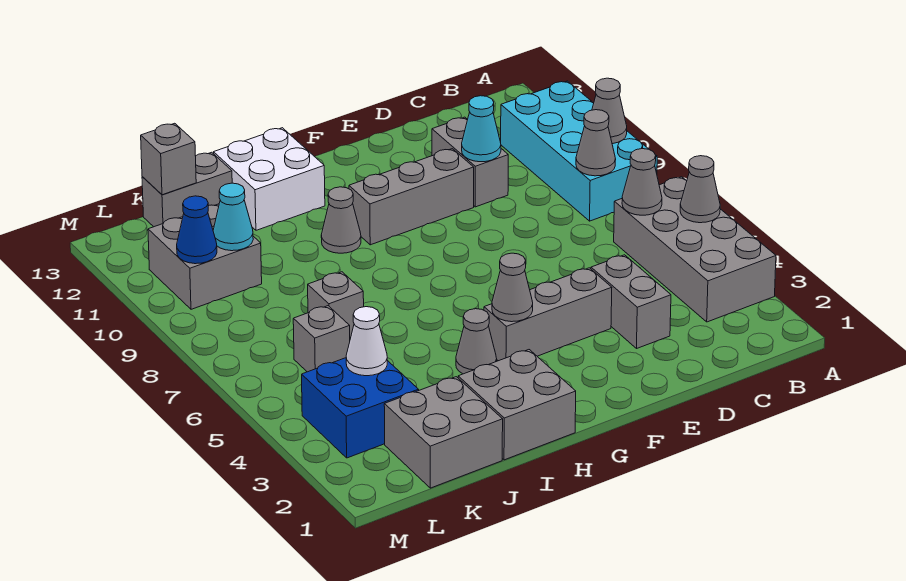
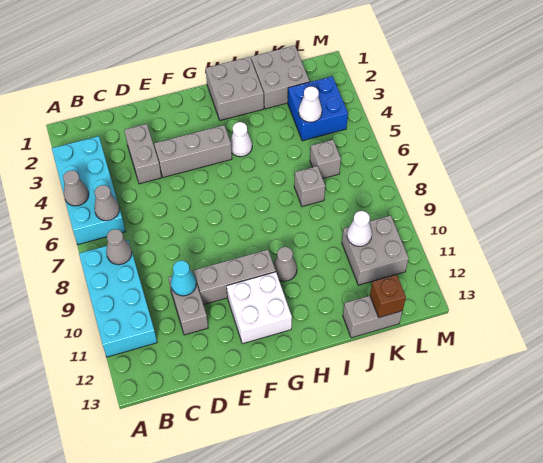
grey 2x4 brick [614,177,776,322] -> cyan 2x4 brick [52,136,126,245]
grey 1x1 cone [592,78,627,144] -> none
grey 1x1 cone [492,253,533,322] -> none
grey 1x1 cone [456,309,497,374] -> white 1x1 cone [230,122,252,157]
white 2x2 brick [214,128,325,230] -> white 2x2 brick moved to [227,272,292,344]
cyan 1x1 cone [213,183,253,251] -> white 1x1 cone [347,211,372,246]
grey 1x1 brick [141,123,196,195] -> brown 1x1 brick [370,275,406,318]
blue 1x1 cone [177,196,217,264] -> none

